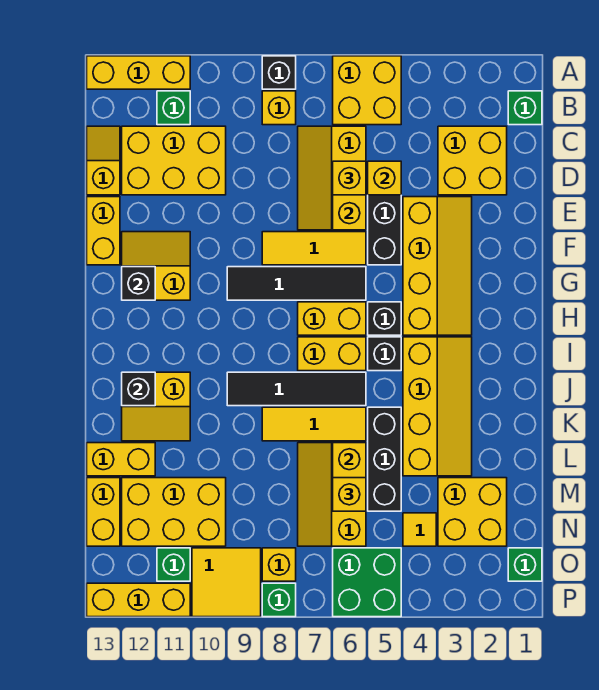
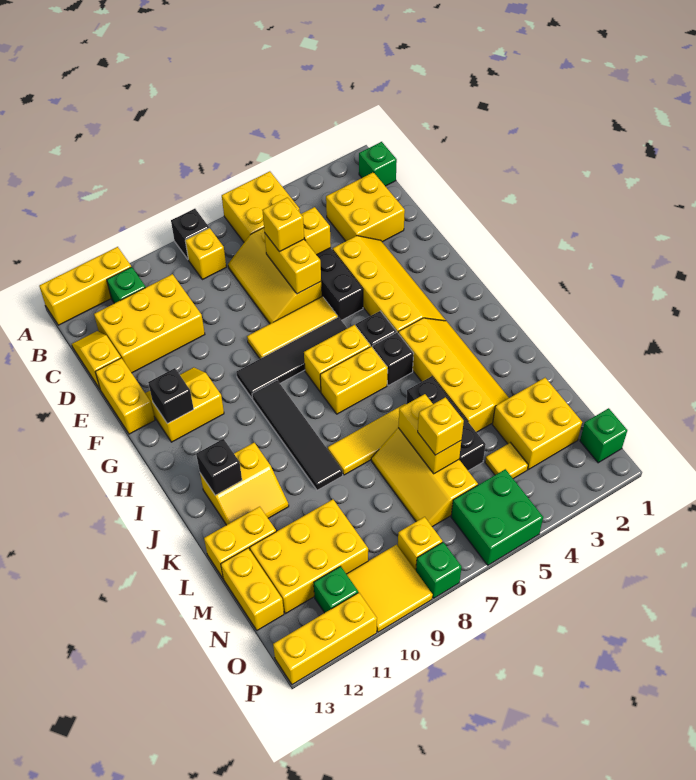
black 1x4 tile [227,372,366,406] -> black 1x4 tile turned to [252,380,343,490]

